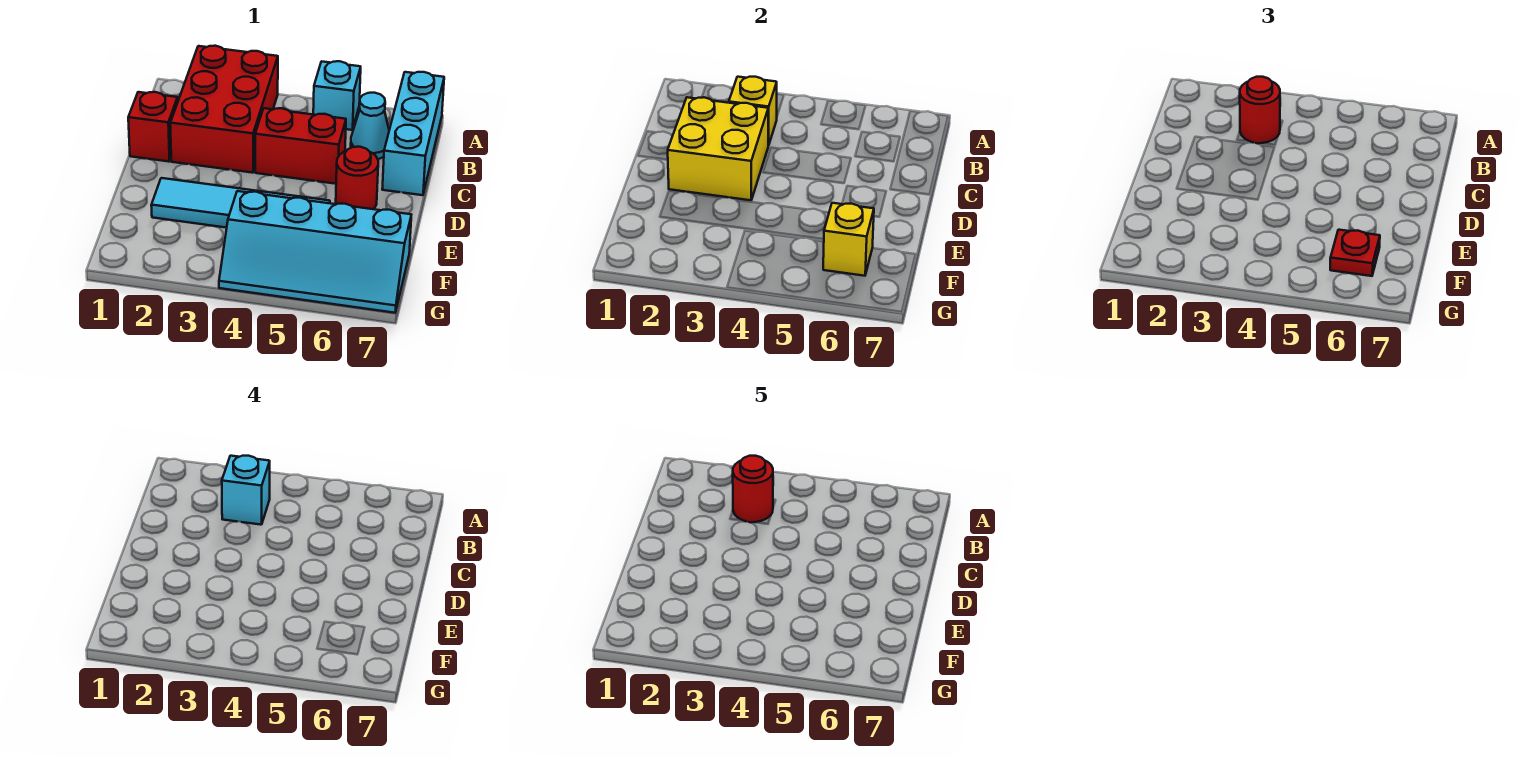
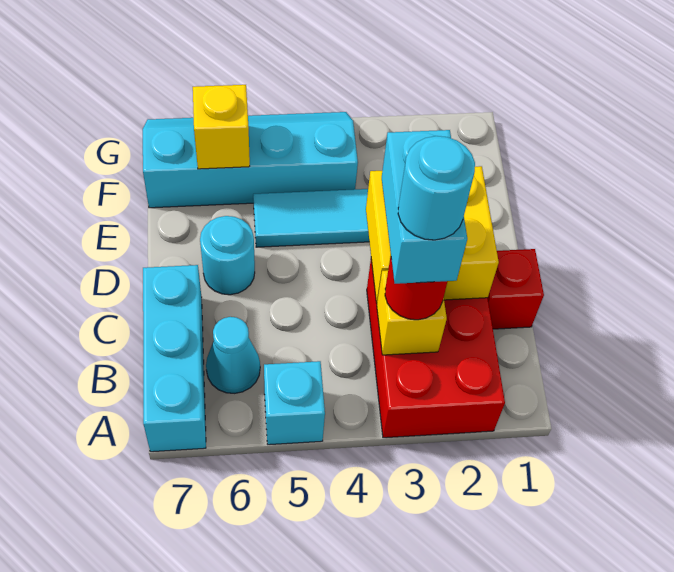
cyan 1x1 brick [222,456,270,525] -> cyan 1x2 brick [382,130,467,284]
red 1x1 round brick [733,456,773,522] -> cyan 1x1 round brick [398,136,475,240]
red 1x2 brick [255,108,346,184] -> none
red 1x1 round brick [336,147,378,209] -> cyan 1x1 round brick [200,216,255,295]
red 1x1 plate [1330,230,1380,276] -> none

